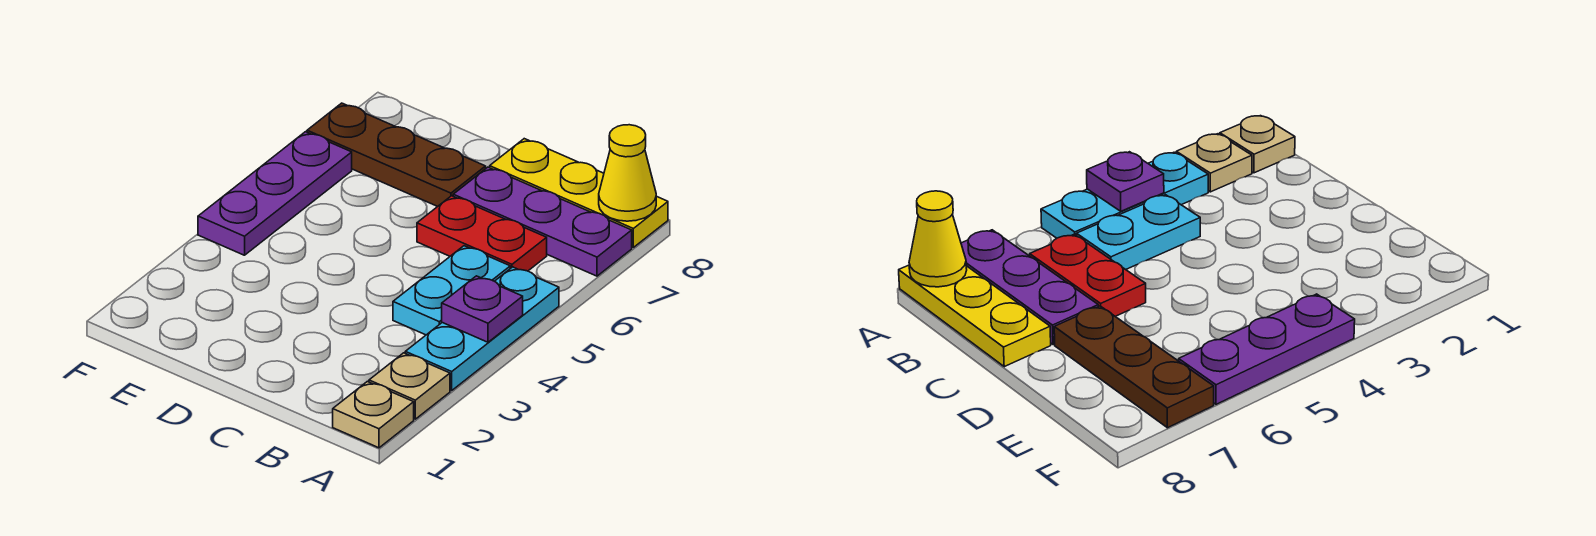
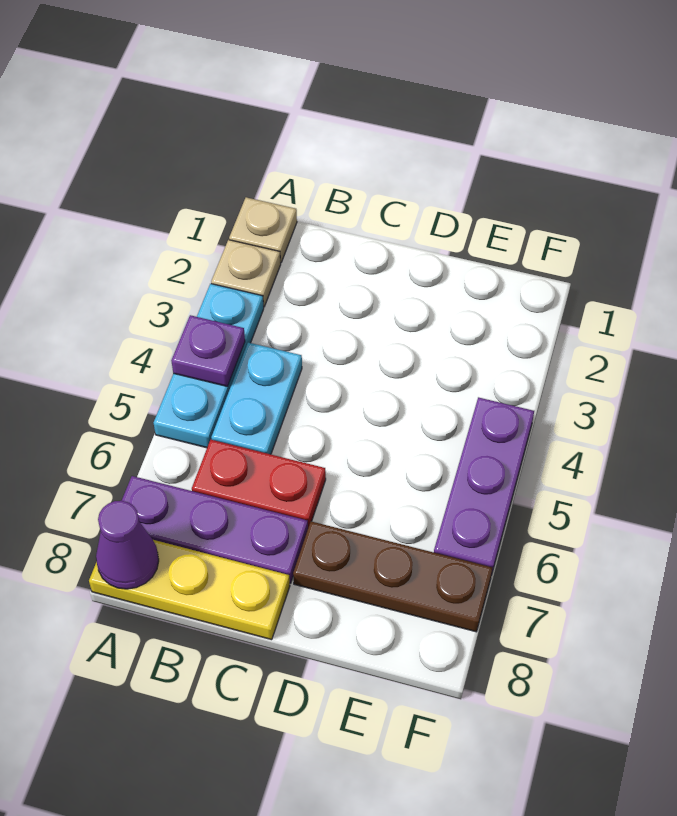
yellow 1x1 cone [599,125,656,221] -> purple 1x1 cone [96,501,159,589]

